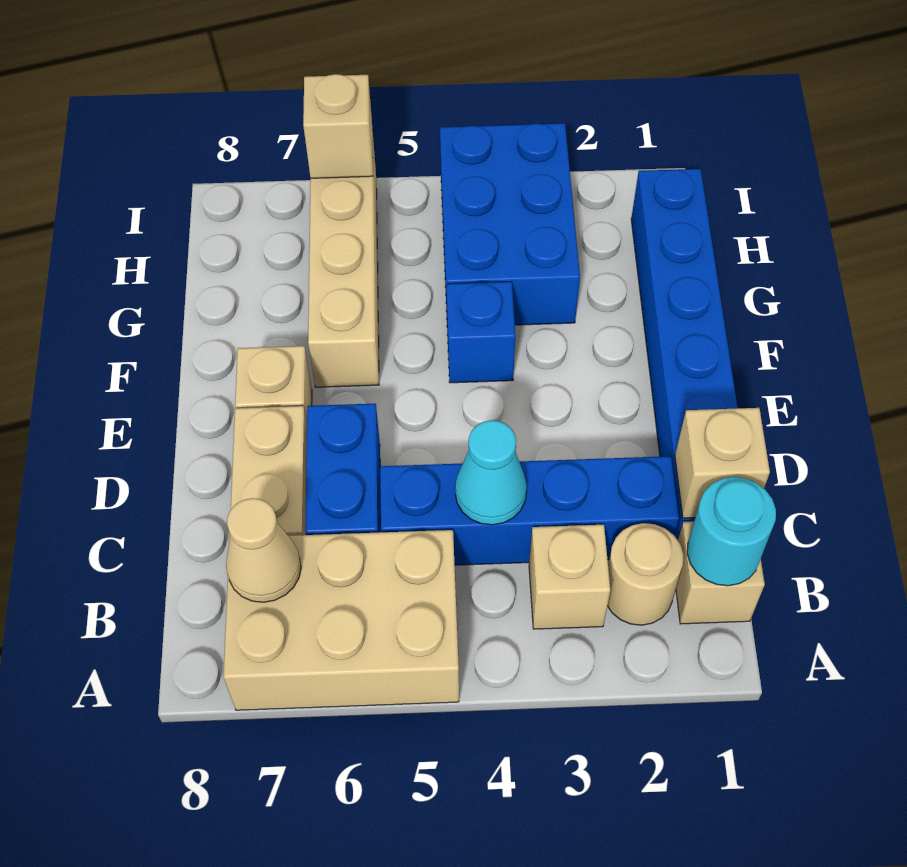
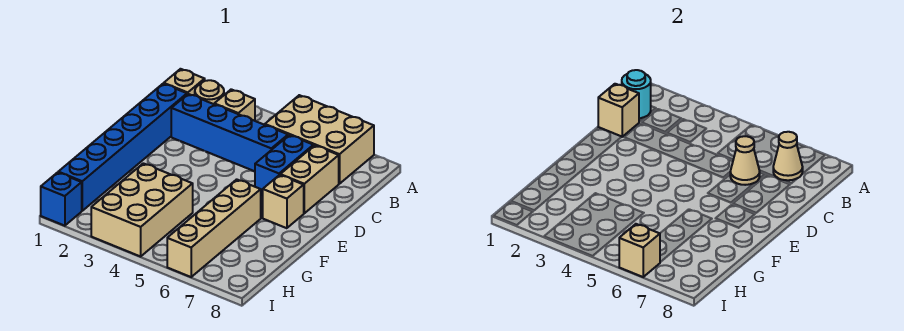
cyan 1x1 cone [455,420,527,525] -> none
none -> tan 1x1 cone [730,136,760,185]
blue 1x1 brick [446,282,515,383] -> blue 1x1 brick moved to [41,172,82,226]
blue 2x3 brick [440,123,580,325] -> tan 2x3 brick [91,163,193,256]

